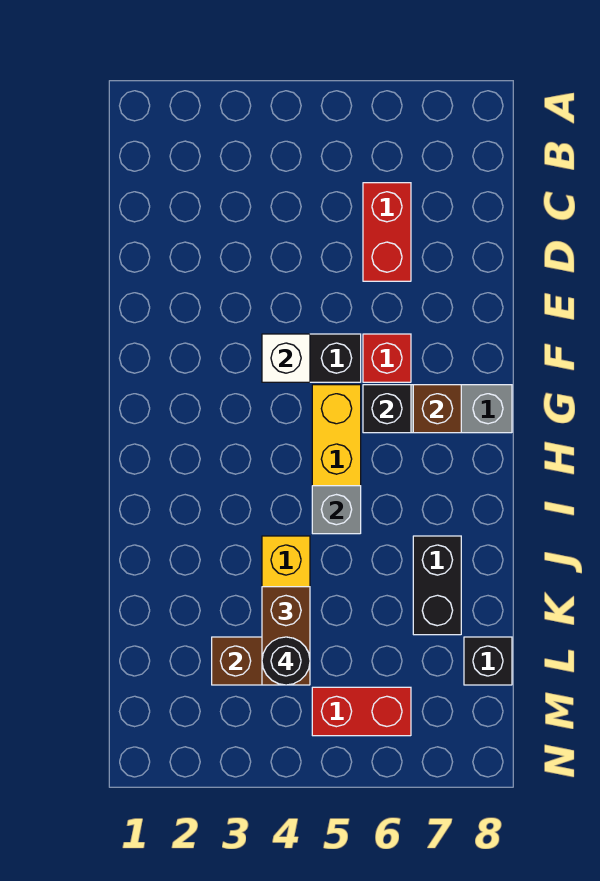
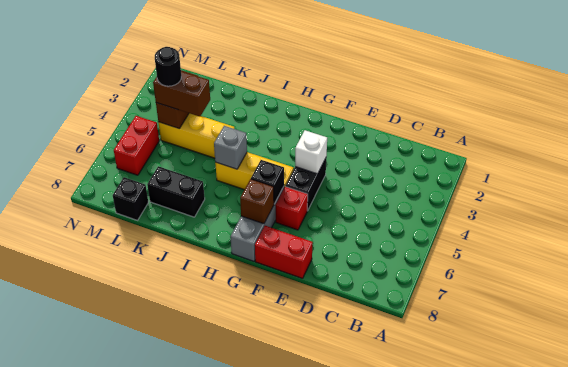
red 1x2 brick [363,183,411,281] -> red 1x2 brick moved to [255,226,313,278]

